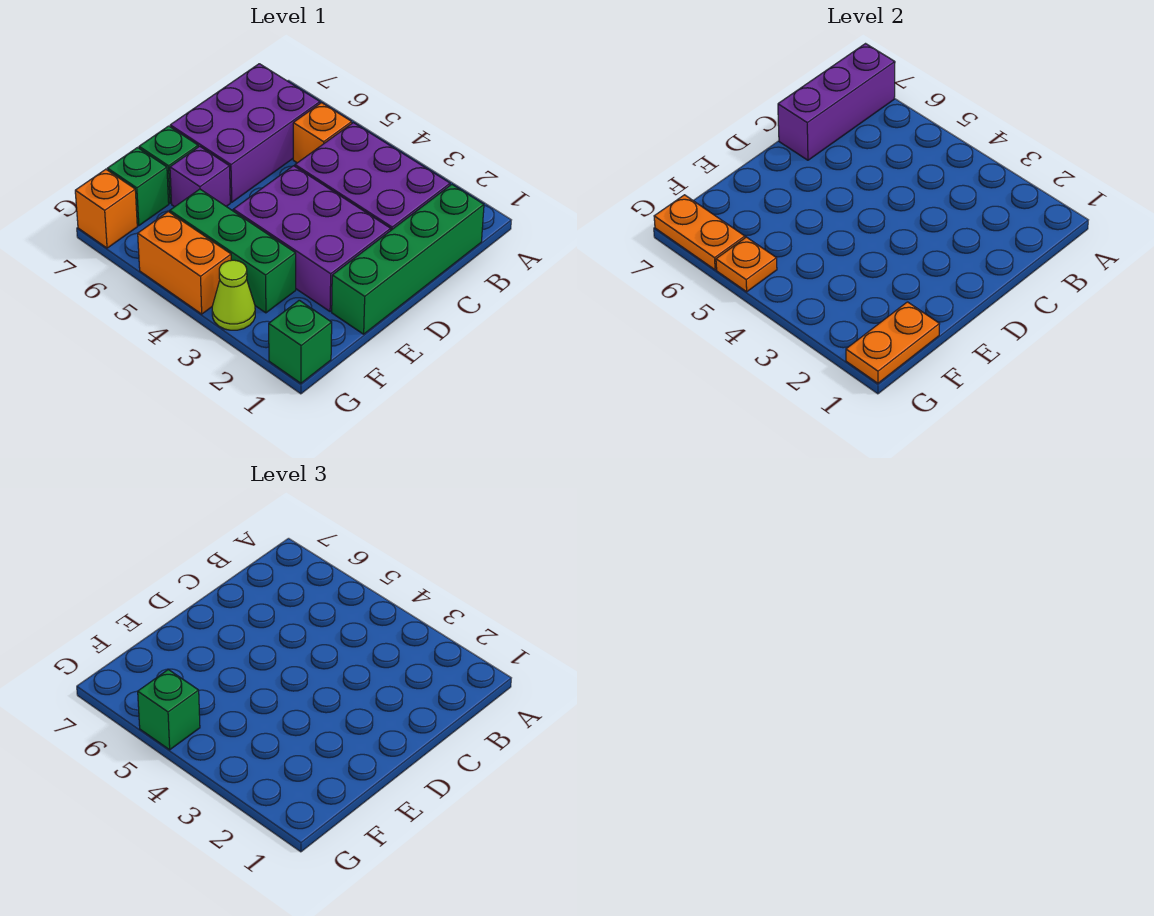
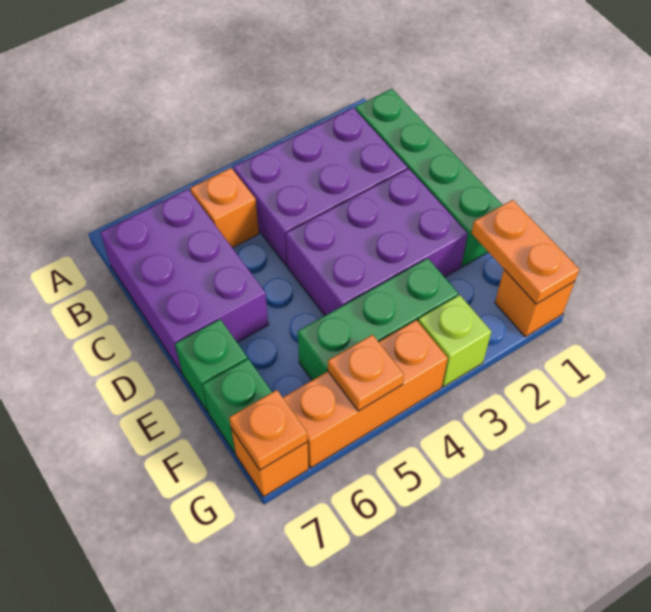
purple 1x3 brick [778,44,895,160] -> none
purple 1x1 brick [170,146,230,207] -> none
green 1x1 brick [269,300,332,383] -> orange 1x1 brick [495,270,575,337]
lime 1x1 cone [212,260,255,330] -> lime 1x1 brick [418,295,491,387]
orange 1x2 brick [138,212,231,314] -> orange 1x3 brick [283,320,448,468]
green 1x1 brick [138,670,200,750] -> none
orange 1x2 plate [654,195,745,270] -> orange 1x1 plate [229,390,307,470]

